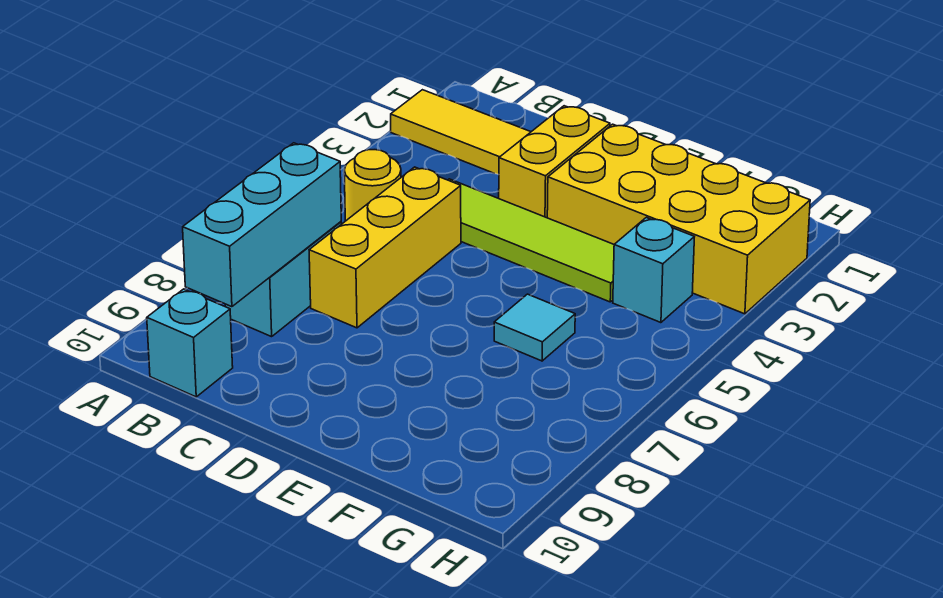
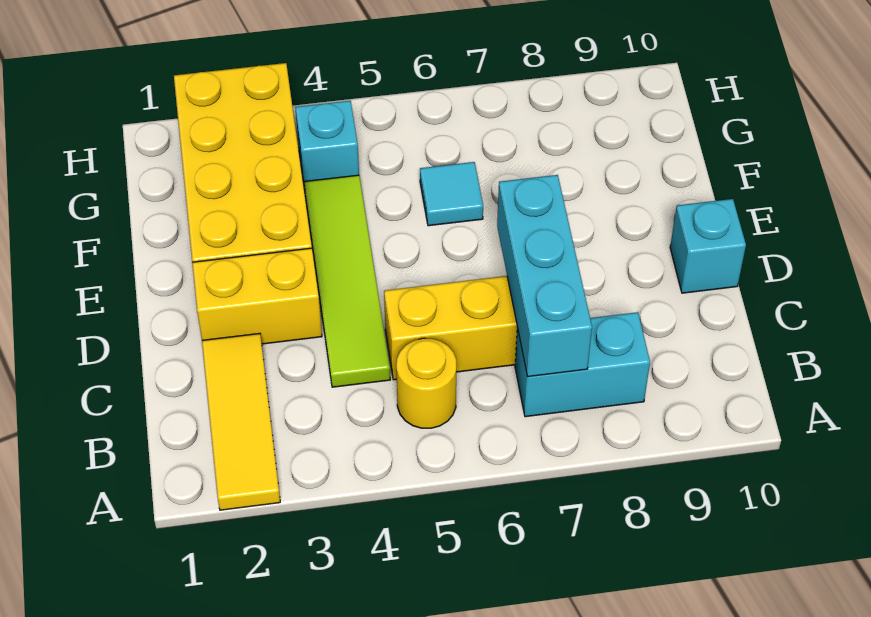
cyan 1x3 brick [183,143,341,307] -> cyan 1x3 brick turned to [497,175,592,377]
cyan 1x1 brick [147,289,233,397] -> cyan 1x1 brick moved to [670,199,746,293]

